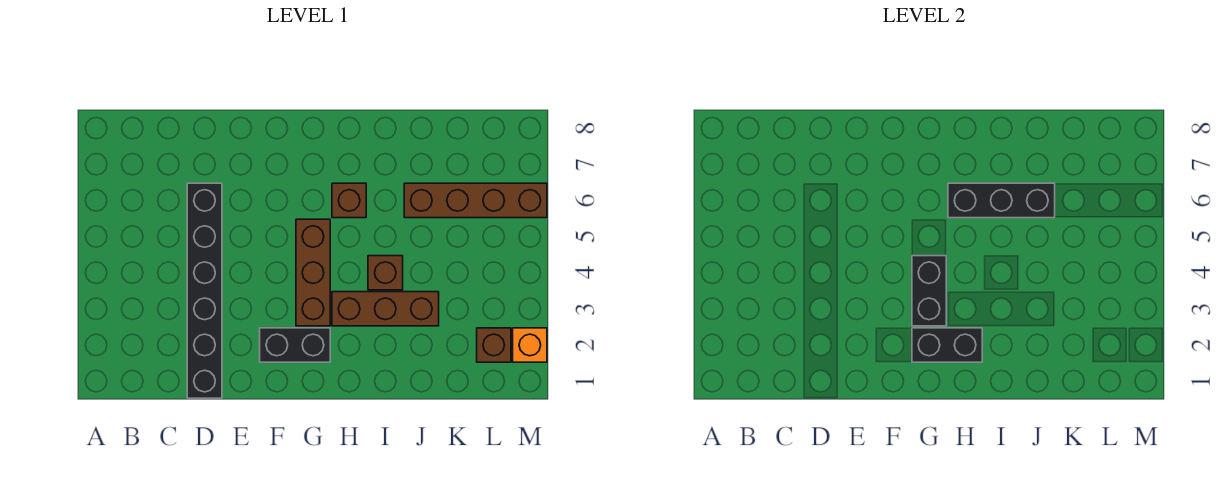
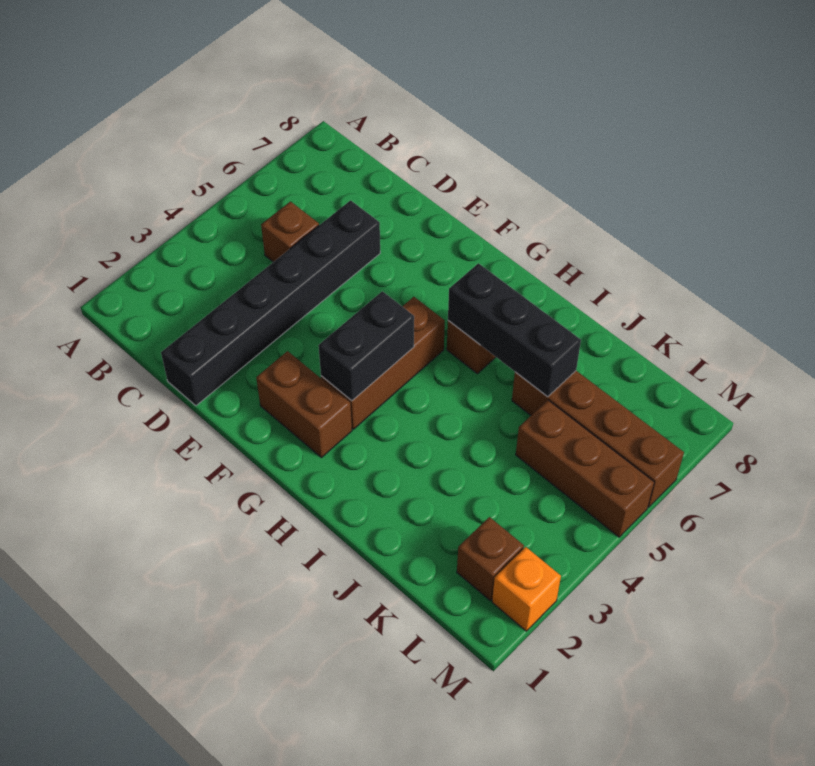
black 1x2 brick [260,328,330,362] -> brown 1x2 brick [256,351,352,458]
black 1x2 brick [912,328,982,362] -> none
brown 1x3 brick [332,292,439,326] -> brown 1x3 brick moved to [516,400,654,537]
brown 1x1 brick [368,256,403,290] -> brown 1x1 brick moved to [261,202,319,262]

